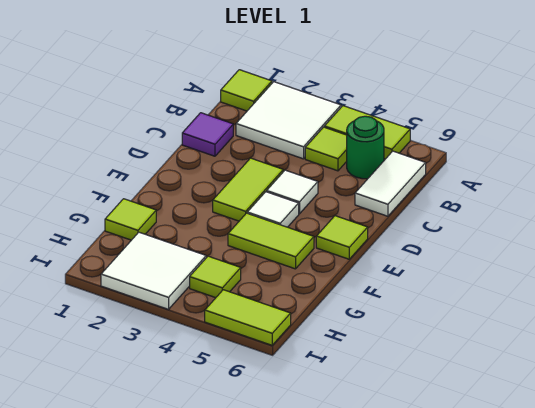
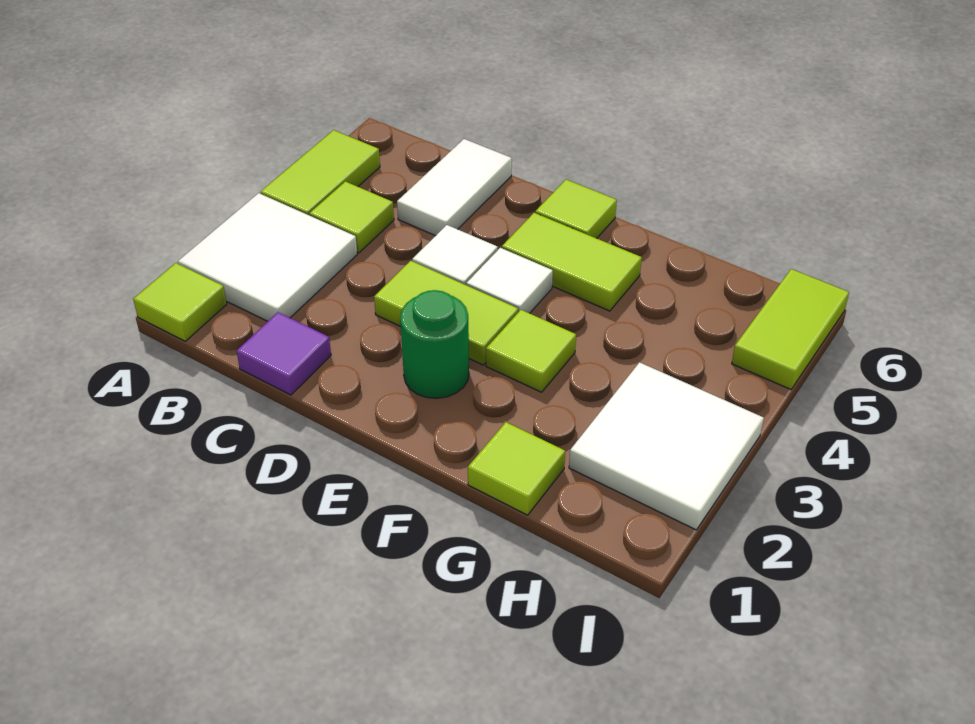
green 1x1 round brick [347,116,384,179] -> green 1x1 round brick moved to [400,290,469,398]
white 1x2 tile [355,151,426,216] -> white 1x2 tile turned to [397,139,512,236]
lime 1x2 tile [228,213,314,269] -> lime 1x2 tile turned to [502,213,642,311]
lime 1x1 tile [190,256,241,298] -> lime 1x1 tile moved to [486,310,576,392]

